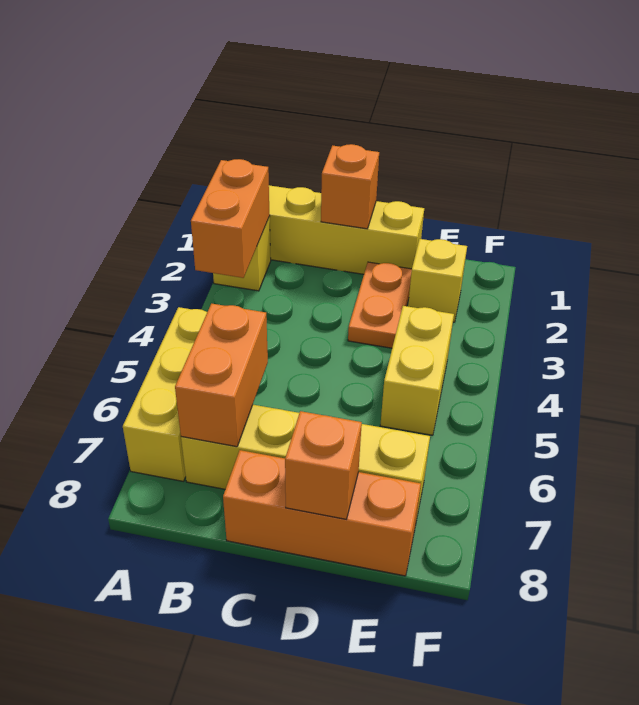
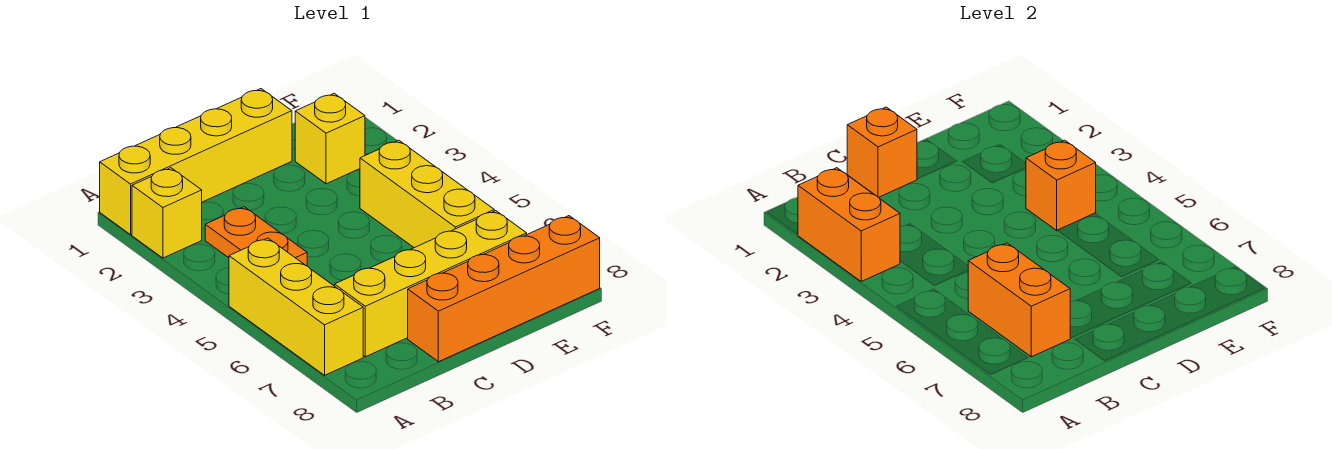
orange 1x3 brick [223,450,421,576] -> orange 1x4 brick [408,216,600,362]
orange 1x2 plate [348,262,412,348] -> orange 1x2 plate moved to [205,207,307,266]
orange 1x1 brick [285,411,362,519] -> orange 1x1 brick moved to [1026,140,1096,231]
yellow 1x2 brick [380,306,454,435] -> yellow 1x3 brick [360,140,494,248]

